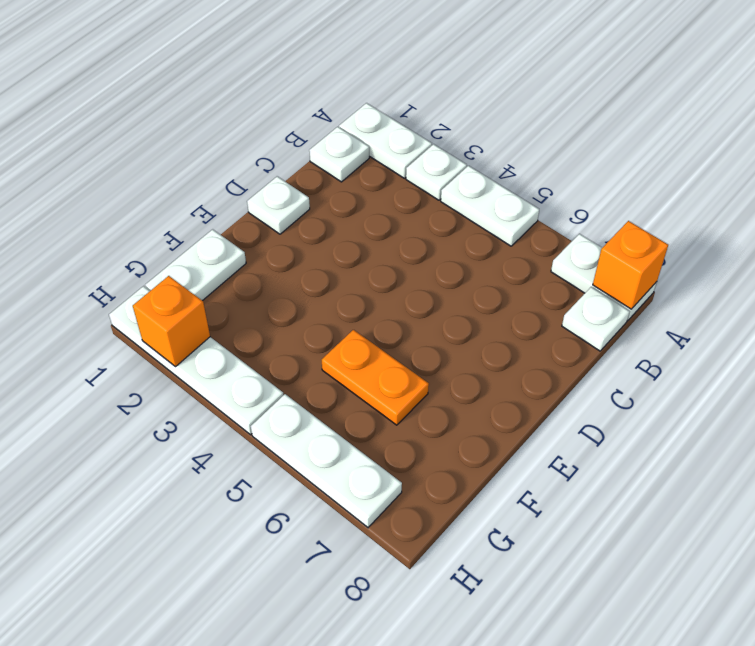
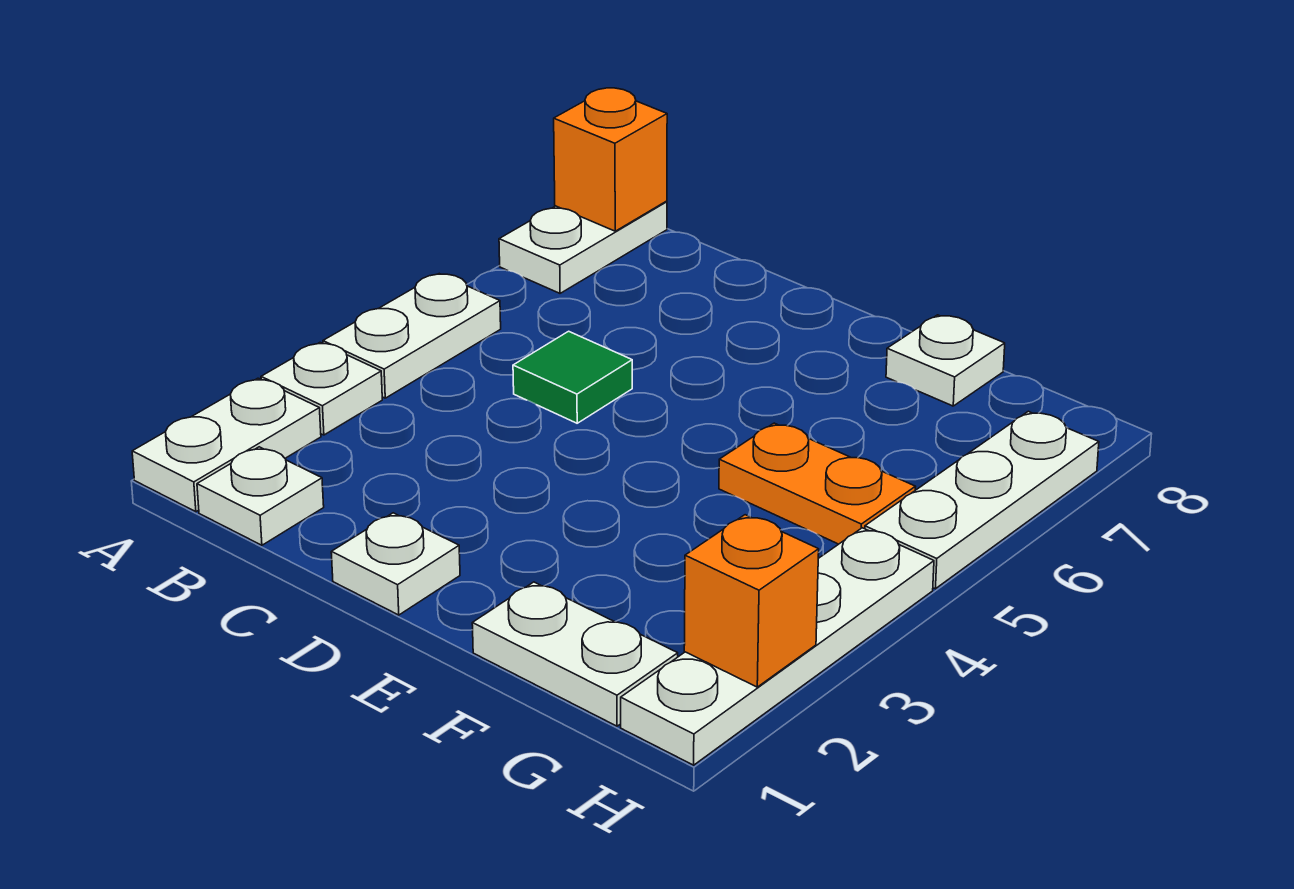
white 1x1 plate [562,287,630,351] -> white 1x1 plate moved to [886,315,1005,406]
none -> green 1x1 tile [513,331,632,423]
orange 1x2 plate [322,330,429,425] -> orange 1x2 plate turned to [719,423,915,544]

